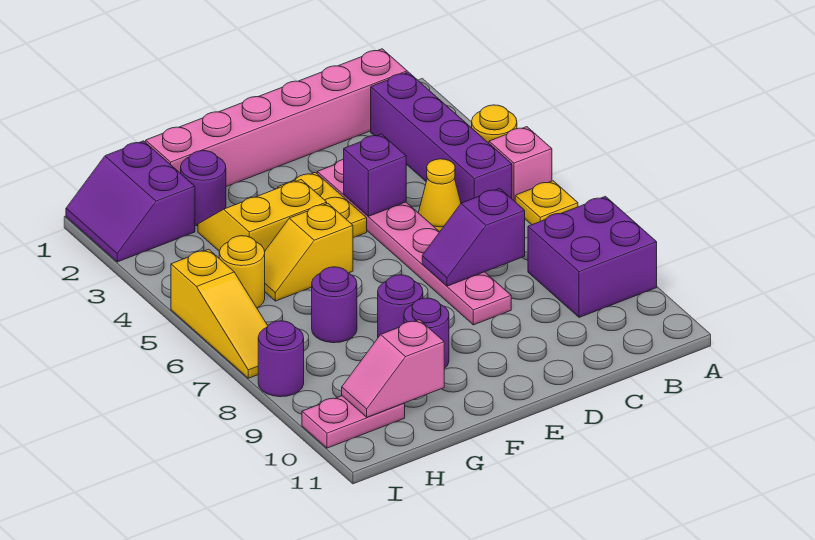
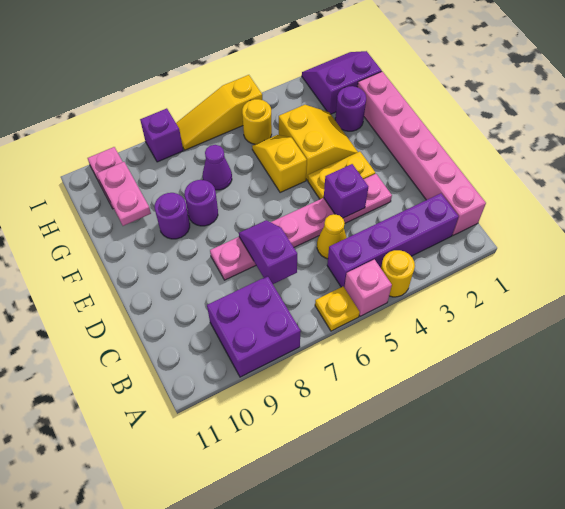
purple 1x1 round brick [312,267,357,343] -> purple 1x1 cone [203,145,232,190]
pink 1x2 slope [342,320,444,417] -> pink 1x2 plate [97,162,151,226]
purple 1x1 round brick [258,321,304,397] -> purple 1x1 brick [140,108,183,162]

